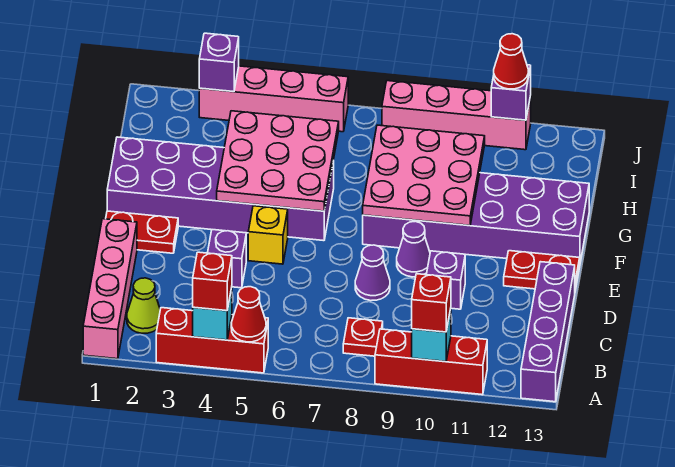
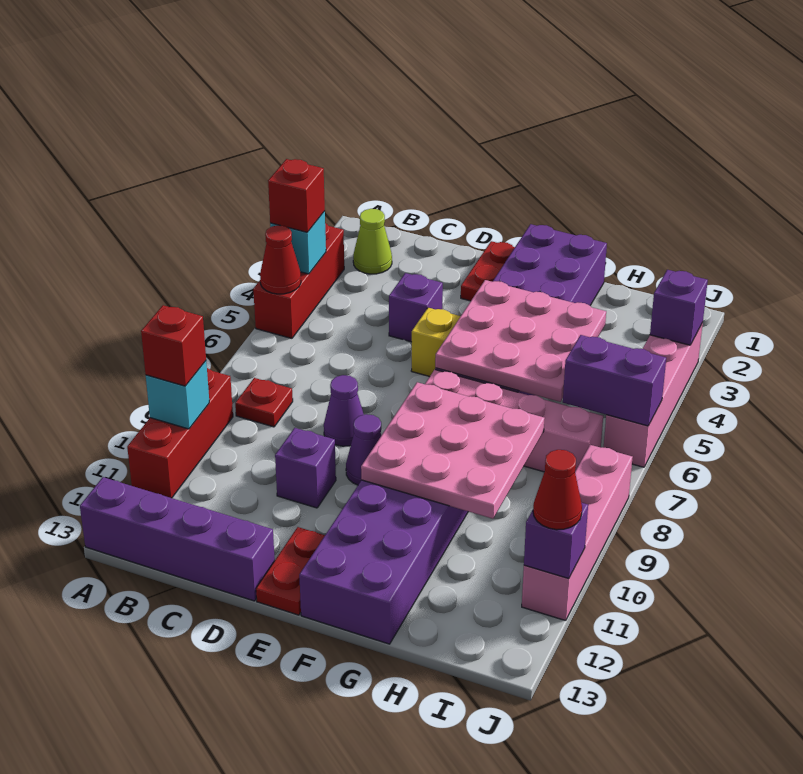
pink 1x4 brick [83,219,137,359] -> pink 1x4 brick moved to [425,370,603,472]
none -> purple 1x2 brick [563,335,666,426]

